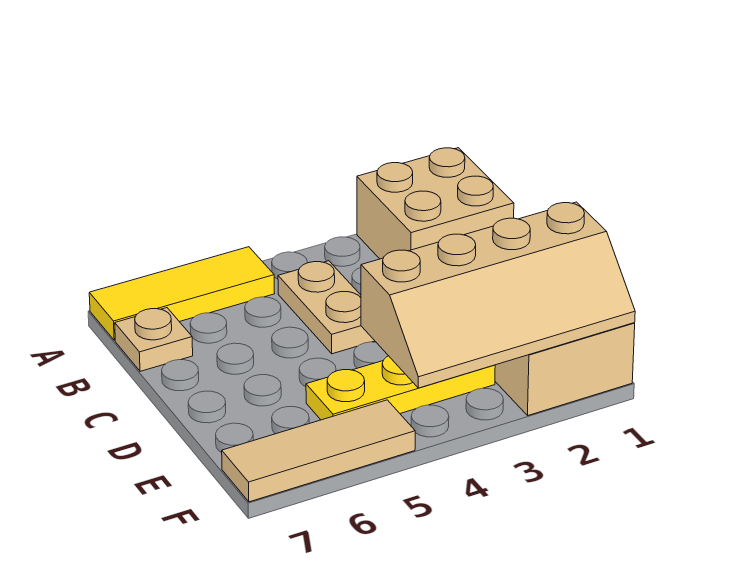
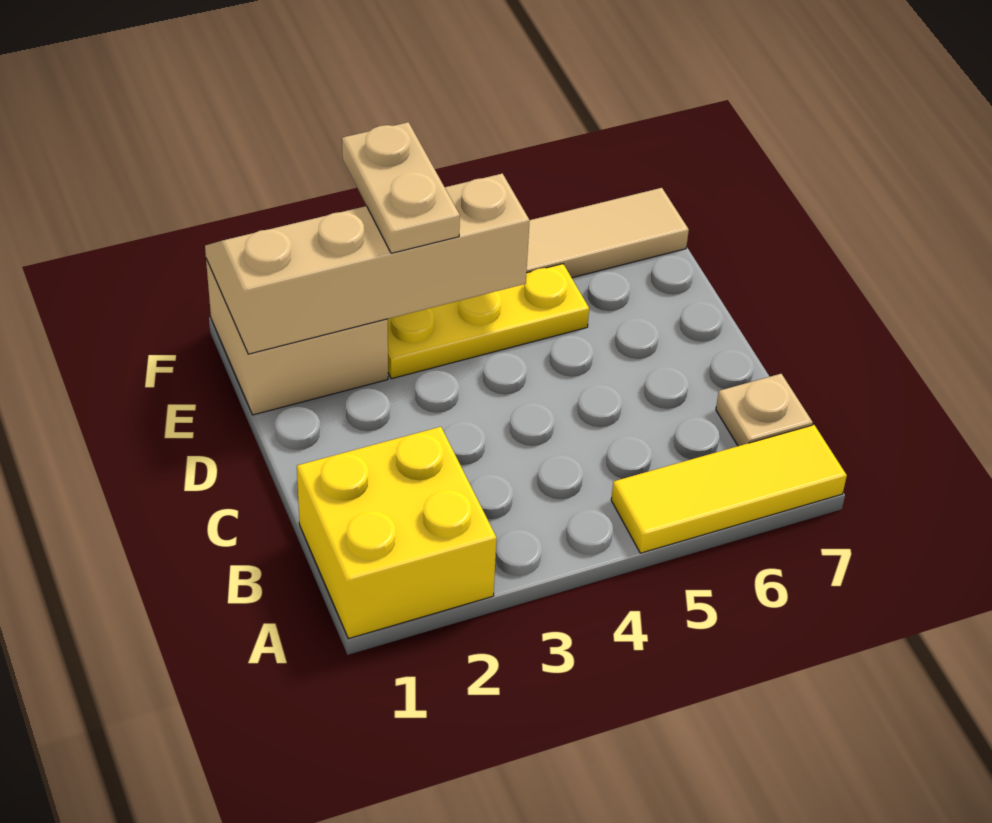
tan 2x2 brick [357,148,514,259] -> yellow 2x2 brick [297,427,497,639]
tan 1x2 plate [278,261,375,354] -> tan 1x2 plate moved to [342,122,460,253]

